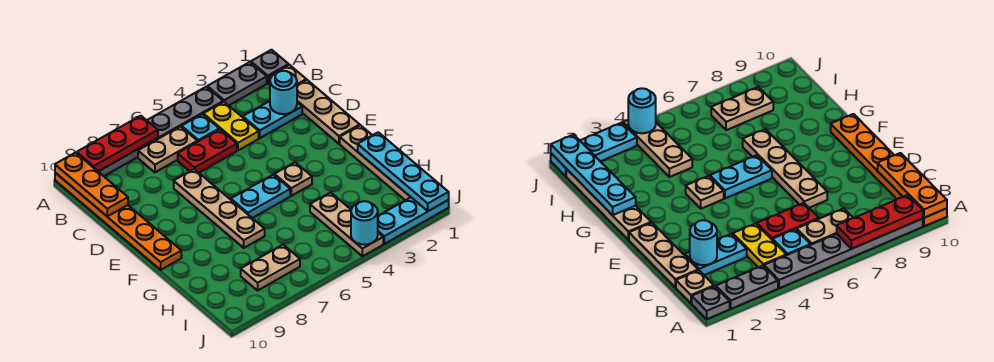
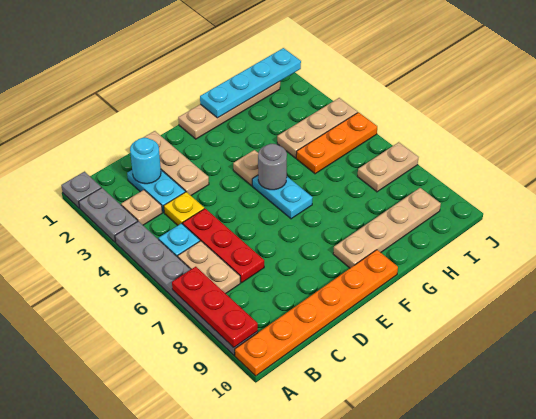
orange 1x3 plate [55,153,128,217] -> orange 1x3 plate moved to [296,112,377,174]
tan 1x1 plate [269,65,306,85] -> tan 1x1 plate moved to [121,190,162,225]
yellow 1x2 plate [203,102,259,150] -> yellow 1x1 plate [164,192,204,225]
tan 1x3 plate [297,80,360,144] -> tan 1x3 plate turned to [143,131,209,195]
red 1x2 plate [178,129,237,173] -> red 1x3 plate [183,209,264,283]
tan 1x4 plate [174,169,265,248] -> tan 1x4 plate moved to [333,188,441,268]
none -> grey 1x1 round brick [258,144,287,190]
tan 1x2 plate [241,245,300,290] -> tan 1x2 plate turned to [358,142,419,192]
cyan 1x3 plate [378,198,449,244] -> none
cyan 1x1 round brick [351,201,378,245] -> none

